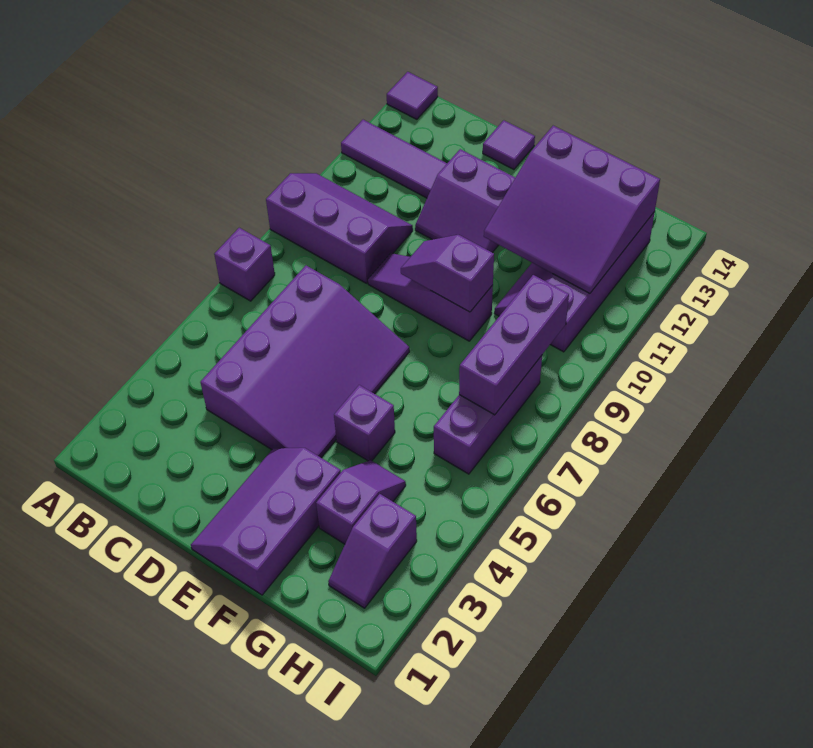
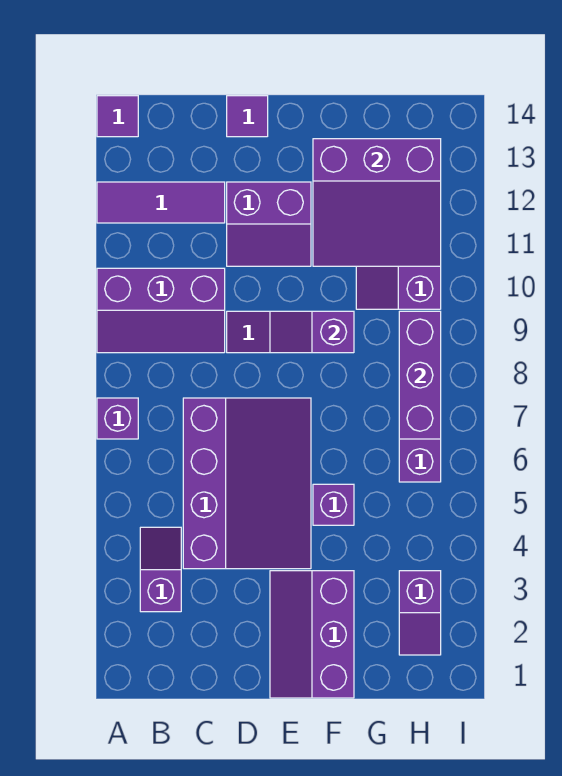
purple 2x3 slope [266,173,413,283] -> purple 2x3 slope turned to [97,268,225,353]
purple 1x2 slope [316,460,406,544] -> purple 1x2 slope moved to [140,527,181,612]

